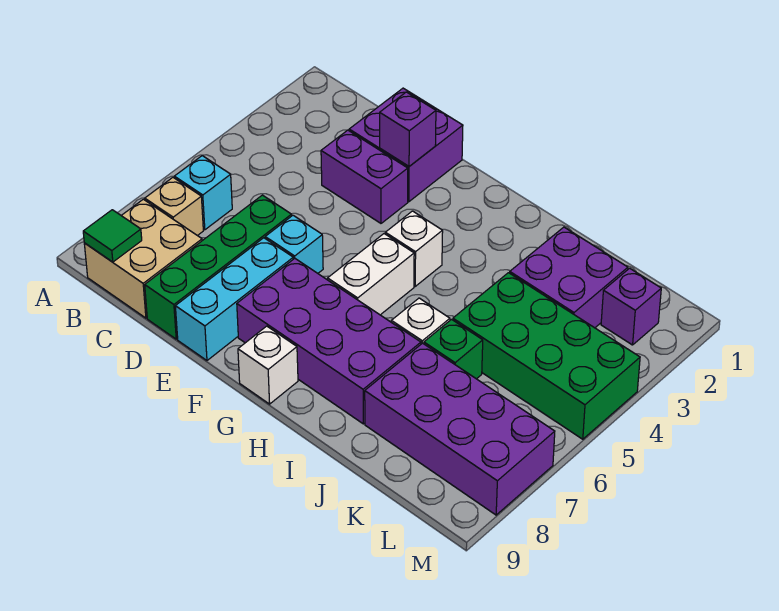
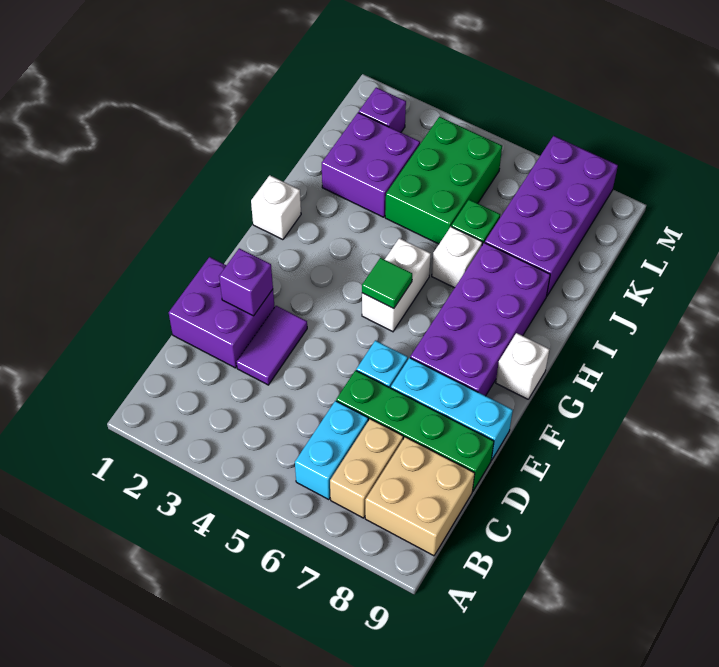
cyan 1x1 brick [174,156,232,230] -> cyan 1x2 brick [295,401,368,500]
tan 1x1 brick [145,178,203,236] -> tan 1x2 brick [330,419,403,518]
green 1x1 tile [83,210,142,262] -> green 1x1 tile moved to [362,258,412,309]
purple 1x2 brick [321,130,408,223] -> purple 1x2 tile [236,306,307,385]
white 1x1 brick [385,211,443,286] -> white 1x1 brick moved to [251,175,301,240]
white 1x2 brick [328,234,414,315] -> white 1x2 brick turned to [362,238,431,332]
green 2x4 brick [453,273,640,439] -> green 2x3 brick [385,117,502,244]

